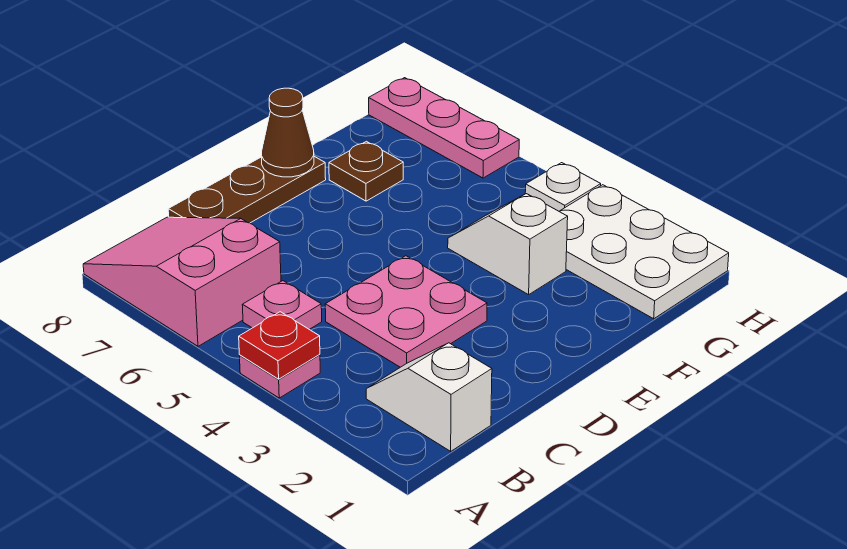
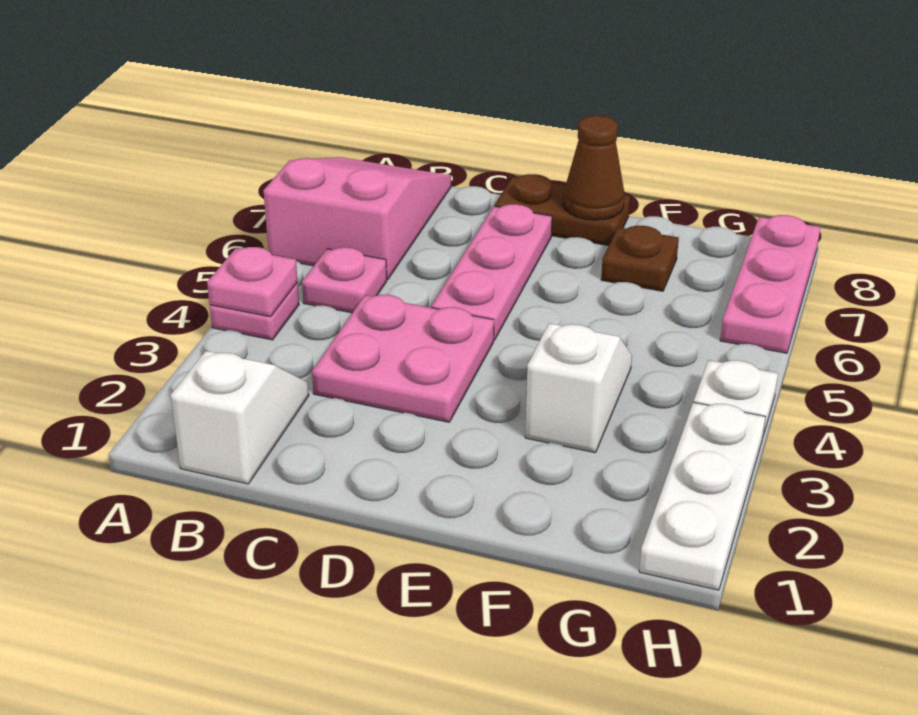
red 1x1 plate [239,312,320,379] -> pink 1x1 plate [207,247,298,317]
brown 1x3 plate [168,156,326,223] -> brown 1x2 plate [495,174,630,246]
none -> pink 1x3 plate [431,204,552,340]
white 2x3 plate [559,185,729,319] -> white 1x3 plate [639,402,765,590]

